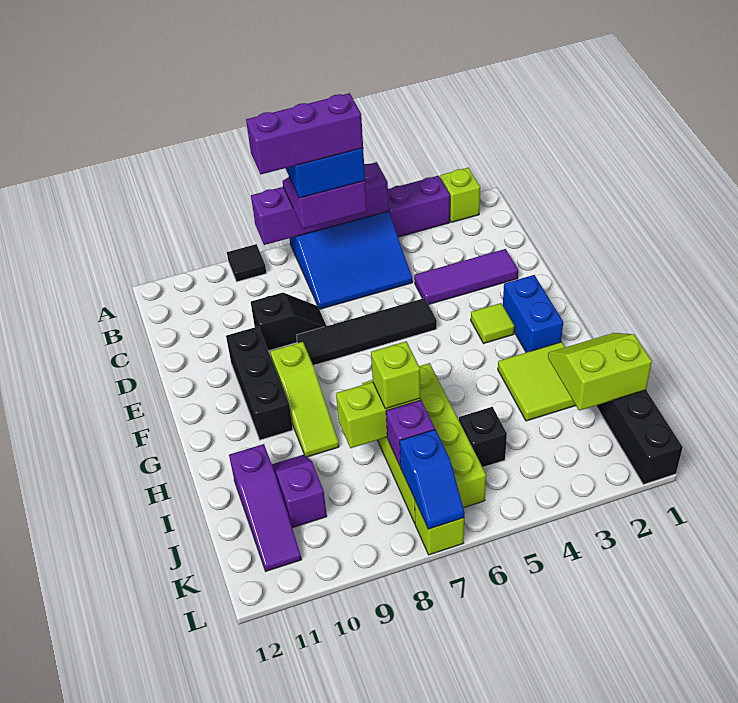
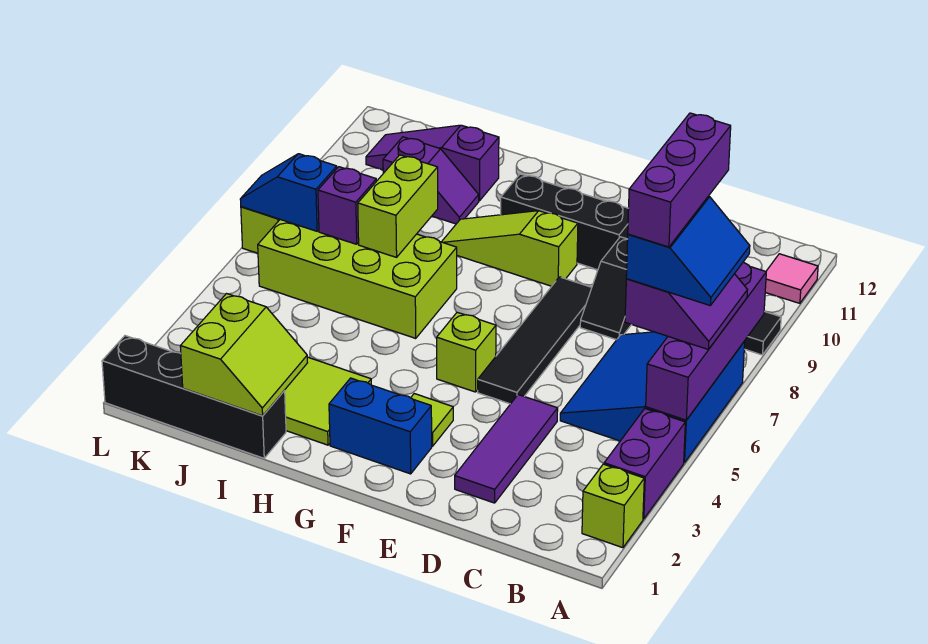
none -> pink 1x1 tile [765,254,818,303]
lime 1x1 brick [371,341,421,409] -> lime 1x1 brick moved to [437,312,496,392]
black 1x1 brick [459,407,507,467] -> none

